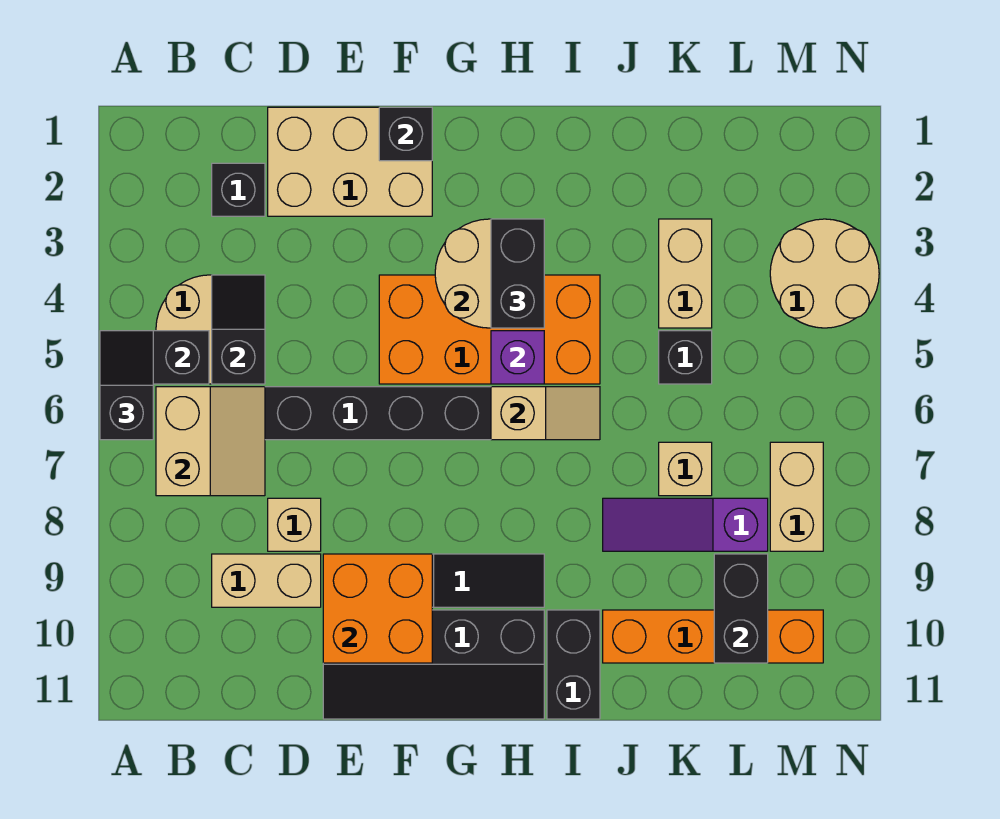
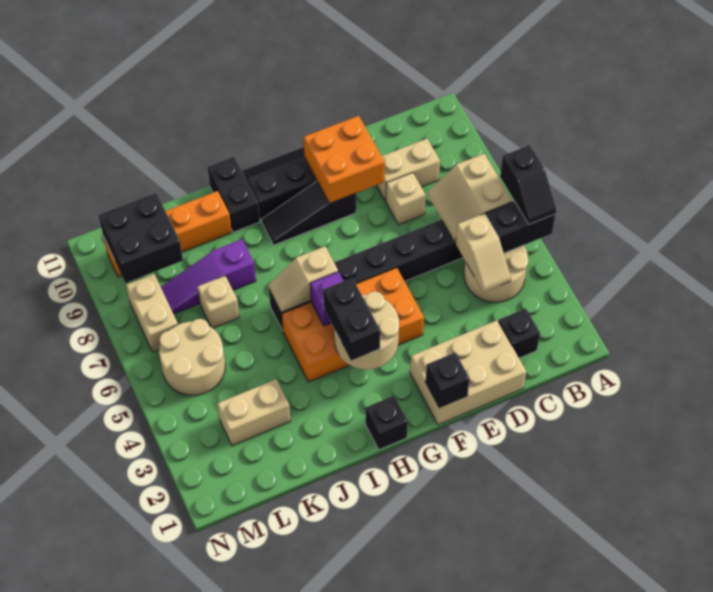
black 1x2 slope [212,275,265,384] -> tan 1x2 slope [455,213,511,292]
purple 1x3 slope [603,498,768,551] -> purple 1x3 slope turned to [161,239,256,314]
tan 1x2 brick [659,219,712,328] -> tan 1x2 brick turned to [217,379,290,446]
black 1x1 brick [659,331,712,384] -> black 1x1 brick moved to [365,396,408,450]
black 1x2 brick [714,554,768,663] -> black 2x2 brick [98,193,183,283]
tan 2x2 round brick [770,219,879,328] -> tan 2x2 round brick moved to [159,319,225,395]

